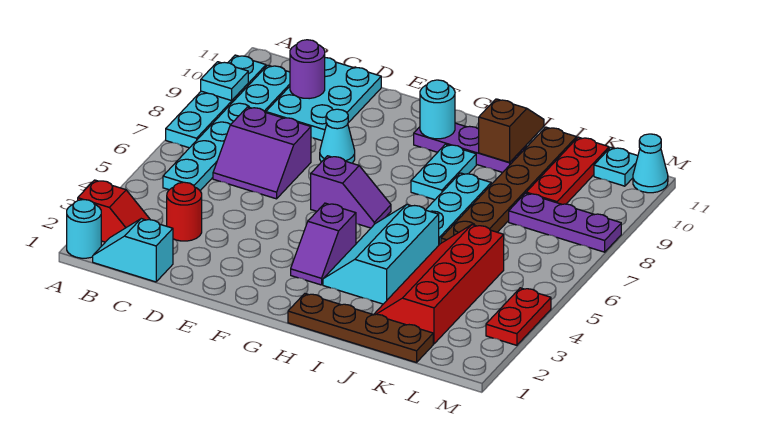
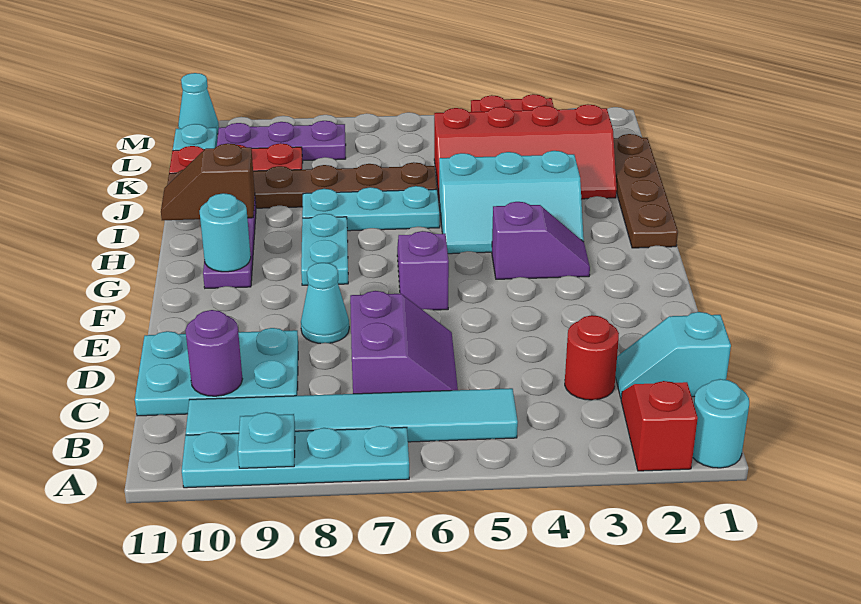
cyan 1x2 slope [93,219,173,282] -> cyan 1x2 slope turned to [615,312,731,398]
cyan 1x6 plate [163,65,290,191] -> cyan 1x6 tile [186,388,518,442]
cyan 1x2 plate [411,144,476,200] -> cyan 1x2 plate turned to [301,214,348,285]
purple 1x3 plate [509,193,621,252] -> purple 1x3 plate turned to [217,121,346,160]

